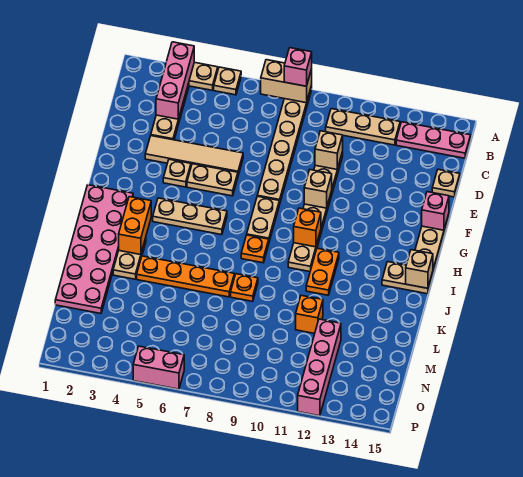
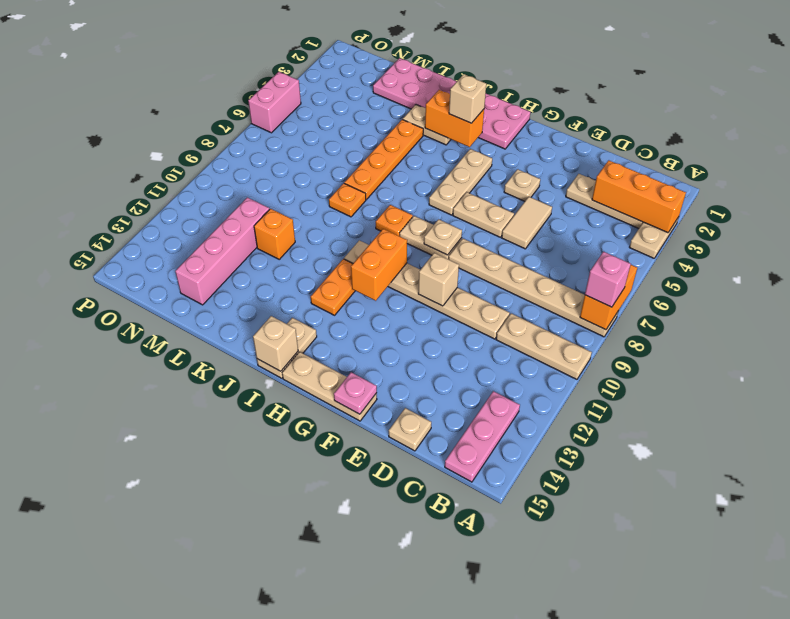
pink 1x3 brick [156,42,194,119] -> orange 1x3 brick [592,160,686,233]
tan 1x1 plate [214,67,241,95] -> tan 1x1 plate moved to [424,219,462,255]
tan 1x2 brick [261,60,312,103] -> orange 1x2 brick [580,265,637,330]
tan 1x3 plate [326,109,400,145] -> tan 1x3 plate turned to [496,313,592,379]
tan 1x1 brick [315,131,343,169] -> tan 1x1 brick moved to [449,74,486,123]
tan 1x4 tile [145,136,243,175] -> tan 1x2 tile [502,197,552,249]
tan 1x2 plate [187,164,238,196] -> tan 1x2 plate turned to [453,192,514,237]
pink 1x1 brick [422,192,449,230] -> pink 1x1 plate [334,372,377,414]
orange 1x1 brick [294,208,321,247] -> orange 1x2 brick [351,229,407,301]
orange 1x2 plate [306,248,339,295] -> orange 1x2 plate turned to [311,259,355,315]
pink 1x4 brick [298,319,341,416] -> pink 1x4 brick turned to [175,197,269,305]

